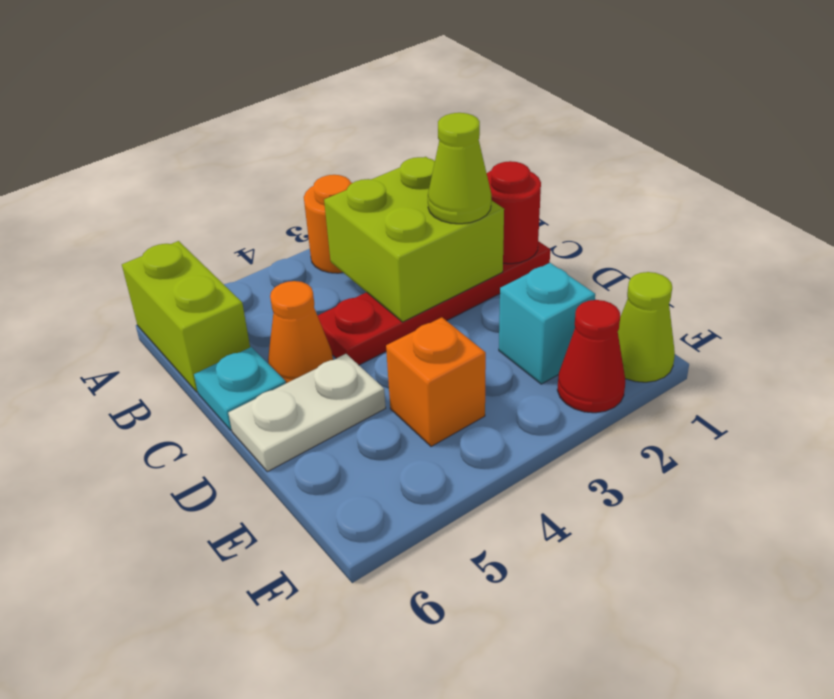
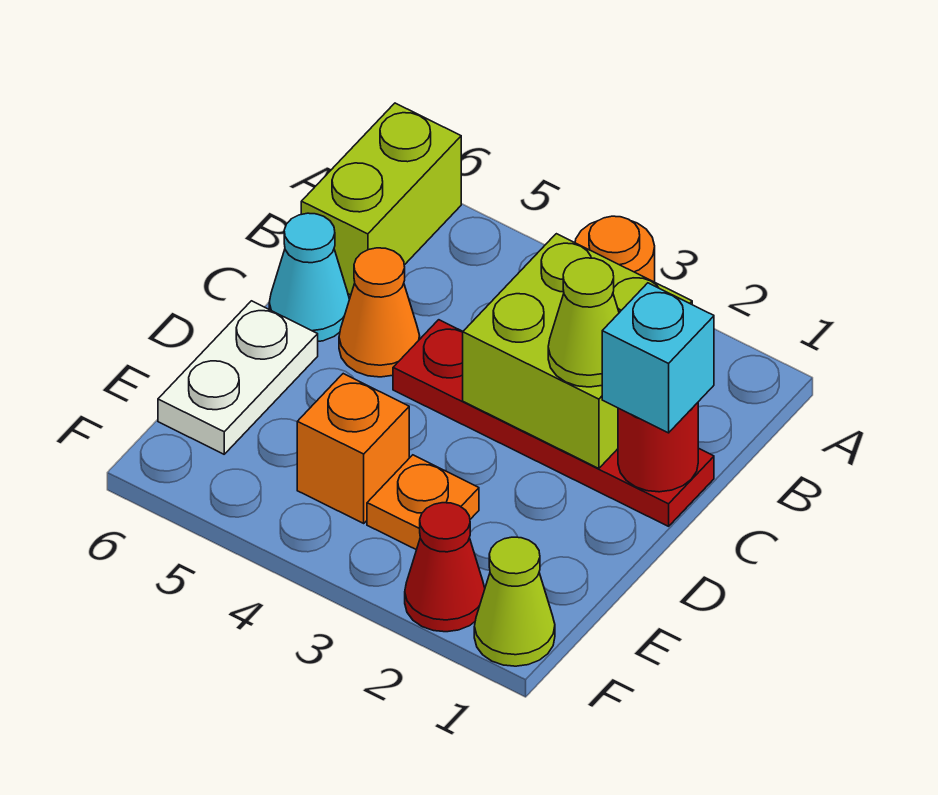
cyan 1x1 plate [194,347,286,430] -> cyan 1x1 cone [269,213,349,341]
white 1x2 plate [228,354,386,472] -> white 1x2 plate turned to [158,301,318,454]
cyan 1x1 brick [499,263,595,384] -> cyan 1x1 brick moved to [602,283,714,433]
none -> orange 1x1 plate [367,455,479,550]

